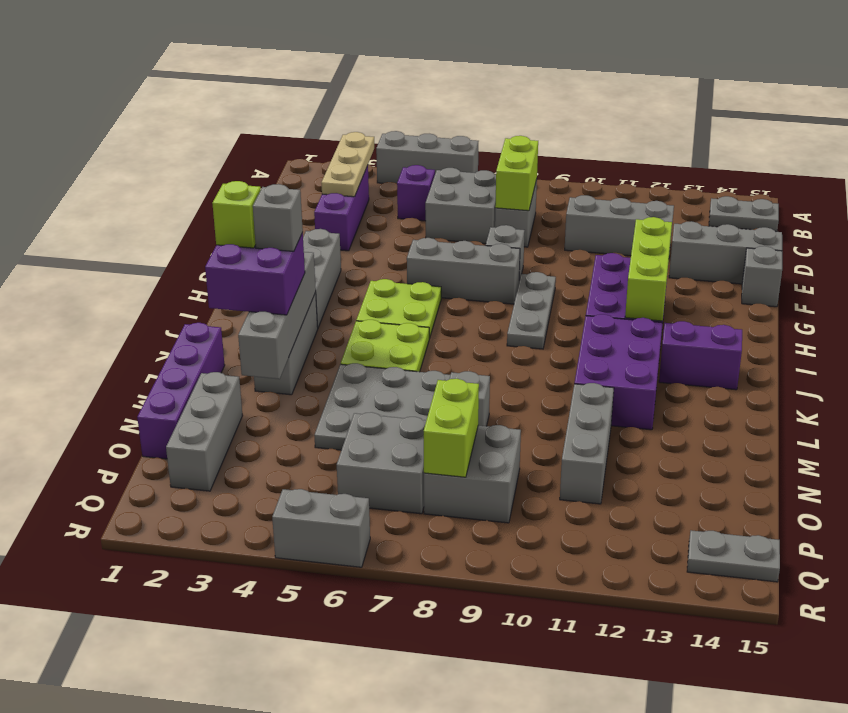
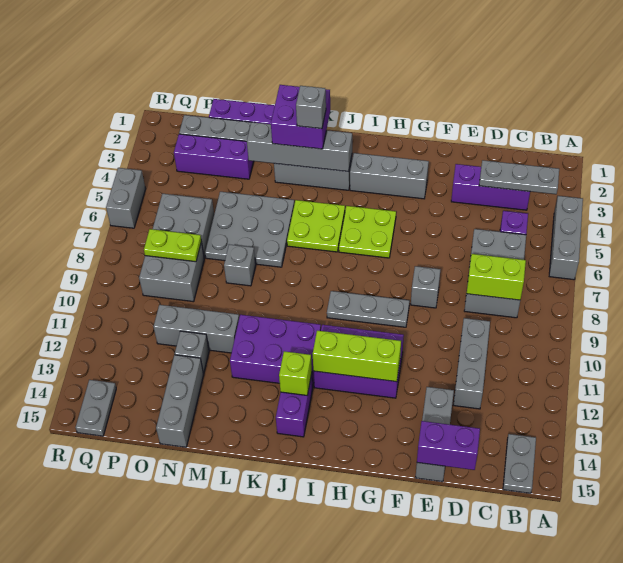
tan 1x3 plate [321,132,374,197] -> grey 1x3 plate [479,160,559,194]
none -> purple 1x2 brick [417,421,480,470]
grey 1x1 brick [742,246,782,307] -> grey 1x1 brick moved to [175,331,209,373]
grey 1x3 brick [407,238,520,304] -> grey 1x3 brick moved to [156,355,204,447]
lime 1x1 brick [212,181,261,248] -> lime 1x1 brick moved to [279,351,312,396]
none -> purple 1x3 brick [174,134,254,179]
lime 1x2 brick [424,378,479,477] -> lime 1x2 plate [144,229,201,262]

